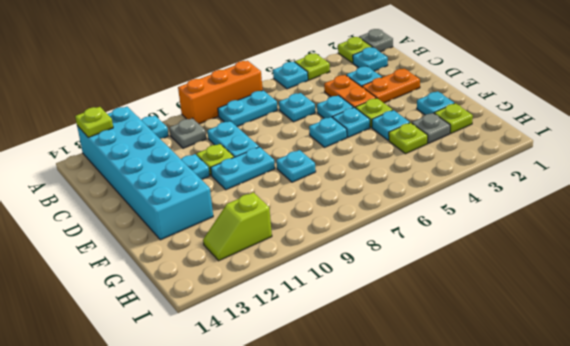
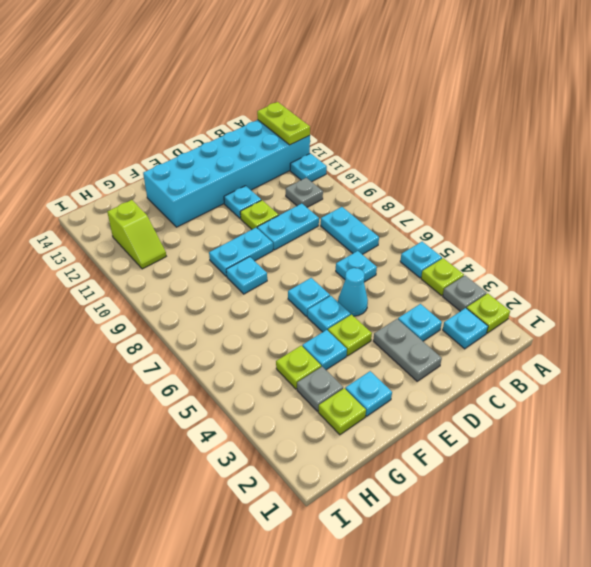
grey 1x1 plate [359,29,393,52] -> grey 1x1 plate moved to [443,276,486,311]
orange 1x3 brick [178,61,263,124] -> none
lime 1x1 plate [75,107,113,137] -> lime 1x2 plate [257,102,310,145]
orange 1x2 plate [324,75,376,107] -> none
orange 1x2 plate [362,69,420,103] -> grey 1x2 plate [373,319,442,381]
cyan 1x1 plate [317,95,354,118] -> cyan 1x1 cone [338,268,368,316]
cyan 1x2 plate [211,147,275,190] -> cyan 1x2 plate turned to [209,228,273,276]
lime 1x2 slope [203,192,272,261] -> lime 1x2 slope turned to [107,200,166,269]

